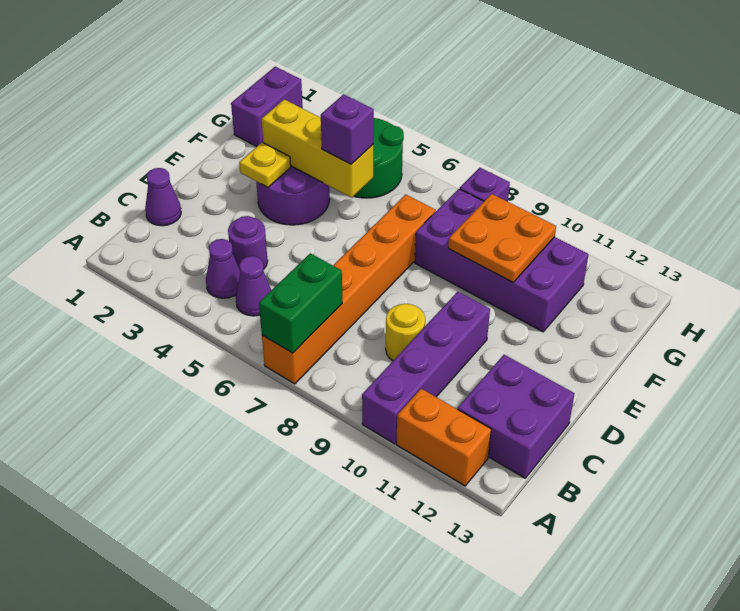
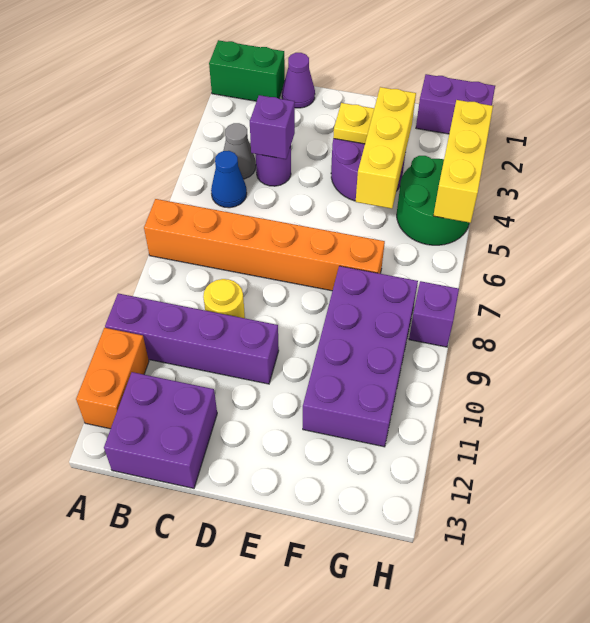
green 1x2 brick [259,253,342,353] -> green 1x2 brick moved to [209,40,285,101]
purple 1x1 cone [206,239,240,298] -> grey 1x1 cone [223,123,256,179]
purple 1x1 cone [236,256,271,316] -> blue 1x1 cone [211,151,247,208]
purple 1x1 brick [321,94,374,164] -> purple 1x1 brick moved to [250,95,295,159]
orange 2x2 plate [448,194,556,282] -> none
none -> yellow 1x3 brick [433,100,493,223]

